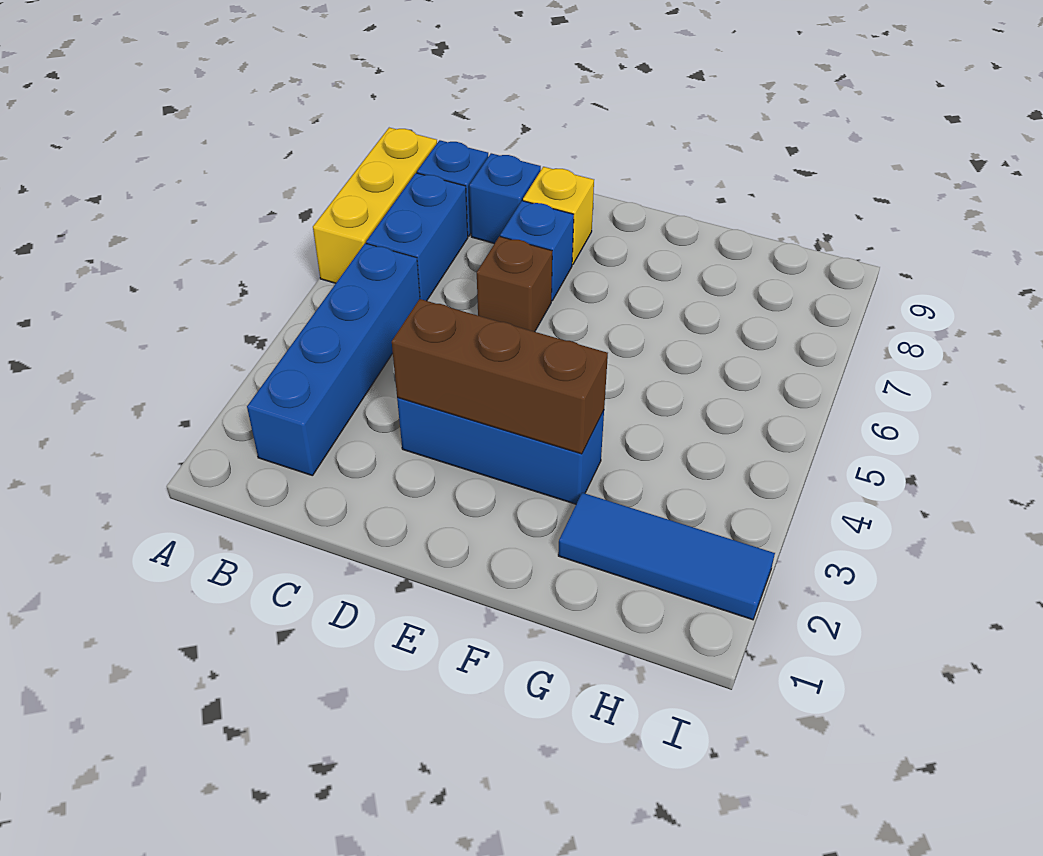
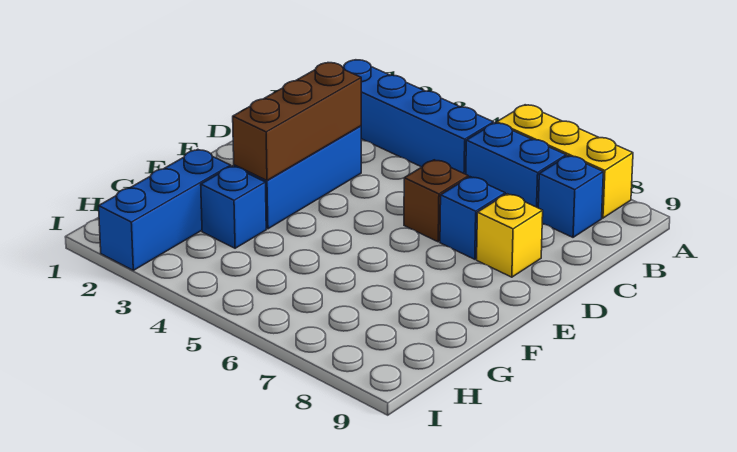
blue 1x1 brick [469,153,541,244] -> blue 1x1 brick moved to [201,166,266,248]
blue 1x3 tile [558,493,775,620] -> blue 1x3 brick [99,149,231,270]

